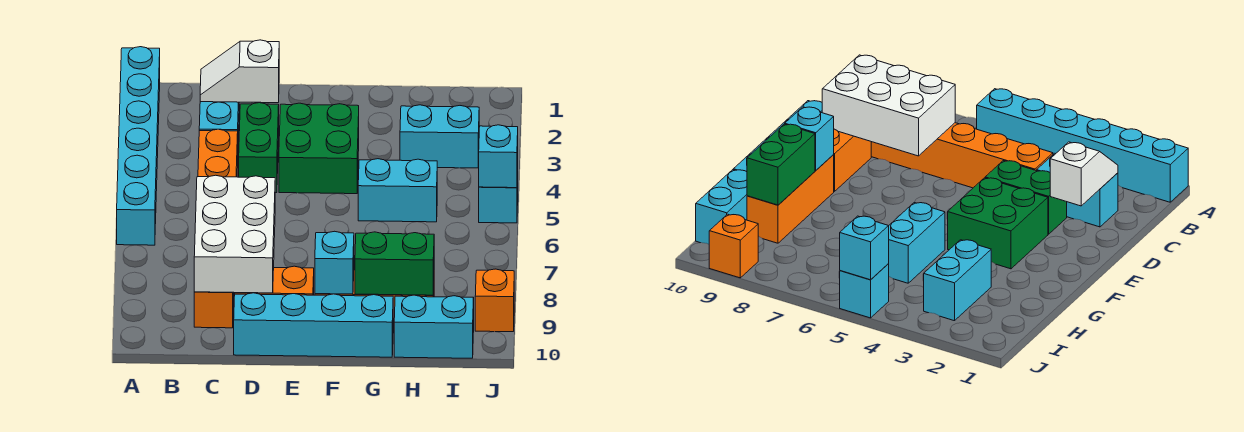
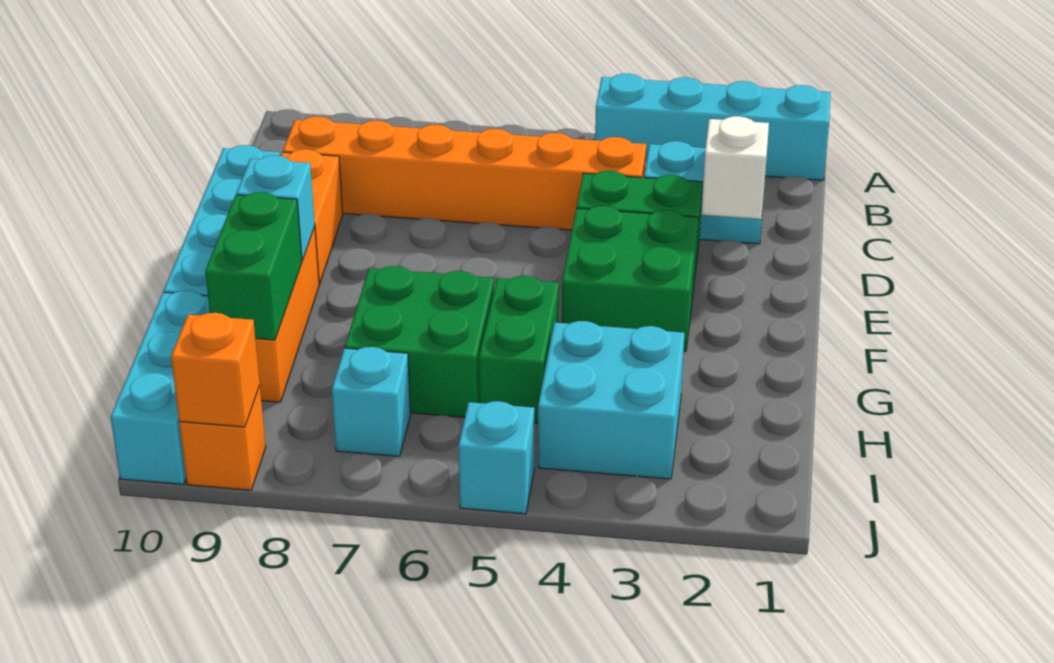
cyan 1x6 brick [117,47,160,245] -> cyan 1x4 brick [595,74,831,180]
white 2x3 brick [194,175,275,293] -> none
cyan 1x2 brick [358,159,437,222] -> green 1x2 brick [479,276,559,423]
none -> green 2x2 brick [345,266,494,417]
cyan 1x2 brick [400,105,479,168] -> cyan 2x2 brick [538,321,684,479]
cyan 1x2 brick [394,295,474,358] -> cyan 1x3 brick [111,290,210,485]
cyan 1x1 brick [478,125,518,188] -> cyan 1x1 brick moved to [332,347,411,456]
none -> orange 1x1 brick [171,313,260,427]

